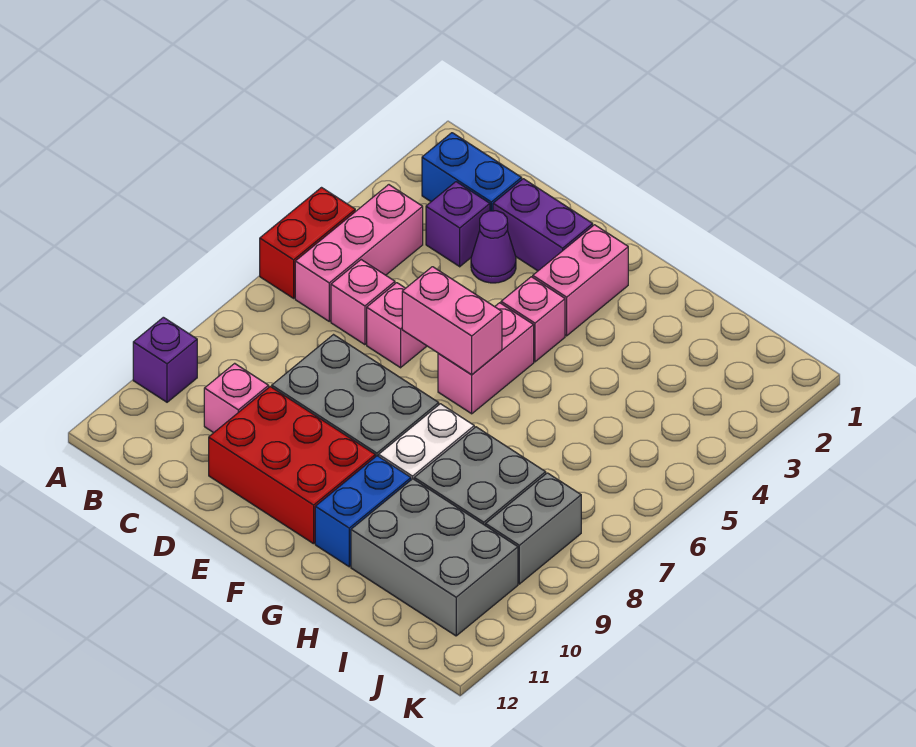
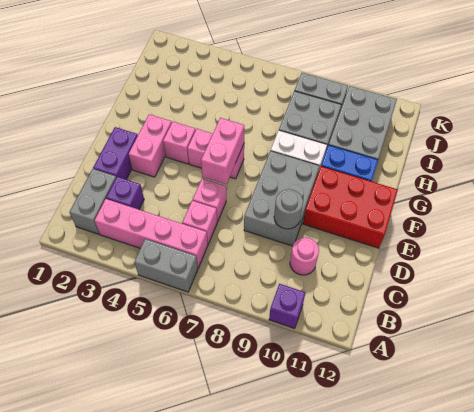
red 1x2 brick [260,188,355,298] -> grey 1x2 brick [134,239,198,292]
blue 1x2 brick [422,133,522,211] -> grey 1x2 brick [70,169,116,234]
pink 1x3 brick [295,185,423,321] -> pink 1x4 brick [95,199,208,268]
pink 1x1 brick [204,363,269,433] -> pink 1x1 round brick [290,237,319,275]
purple 1x1 cone [471,211,516,283] -> none
none -> grey 1x1 round brick [274,189,303,229]
red 2x3 brick [209,387,375,544] -> red 2x3 brick turned to [303,166,398,248]
pink 1x2 brick [533,225,628,336] -> pink 1x2 brick turned to [129,114,172,177]

